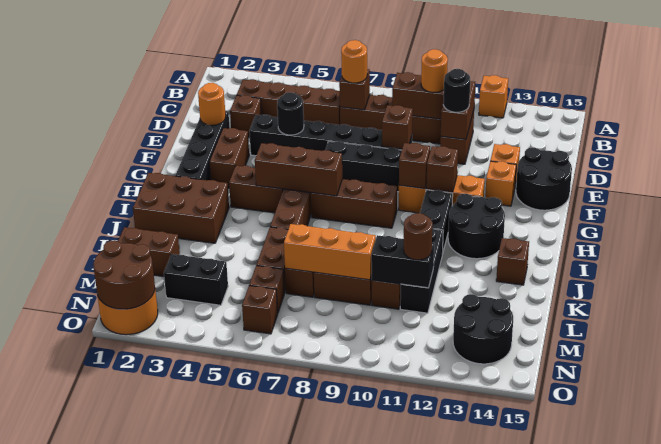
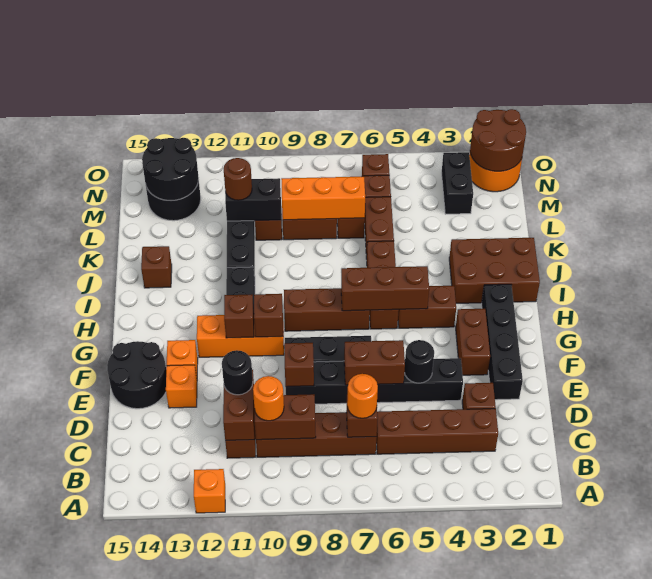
orange 1x1 round brick [198,83,226,125] -> none
black 2x2 round brick [448,194,505,259] -> black 2x2 round brick moved to [142,138,199,201]
brown 1x2 brick [118,227,180,277] -> brown 1x2 brick moved to [344,340,405,385]
black 1x2 brick [164,254,228,305] -> black 1x2 brick turned to [442,152,473,214]

